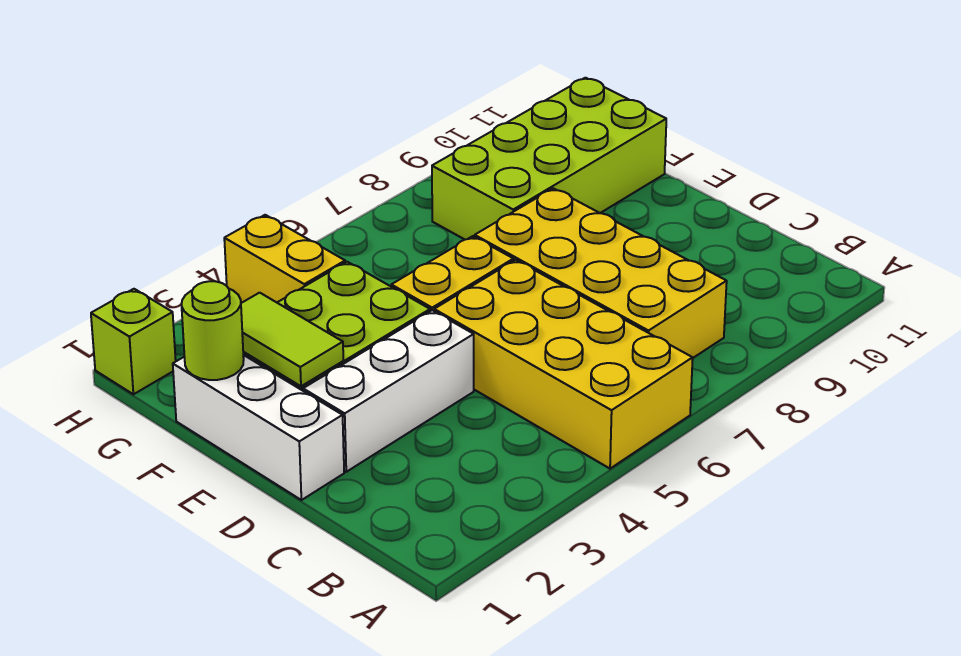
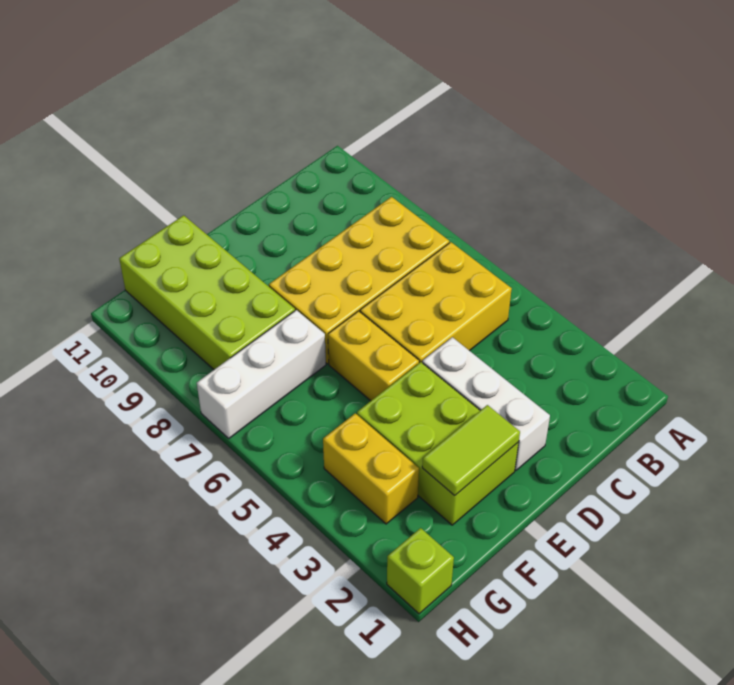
yellow 2x4 brick [434,260,693,469] -> yellow 2x3 brick [360,242,512,363]
white 1x3 brick [173,355,344,500] -> white 1x3 brick moved to [197,310,326,438]
lime 1x1 round brick [182,281,244,380] -> none
yellow 1x2 brick [224,215,345,303] -> yellow 1x2 brick turned to [323,413,419,524]

